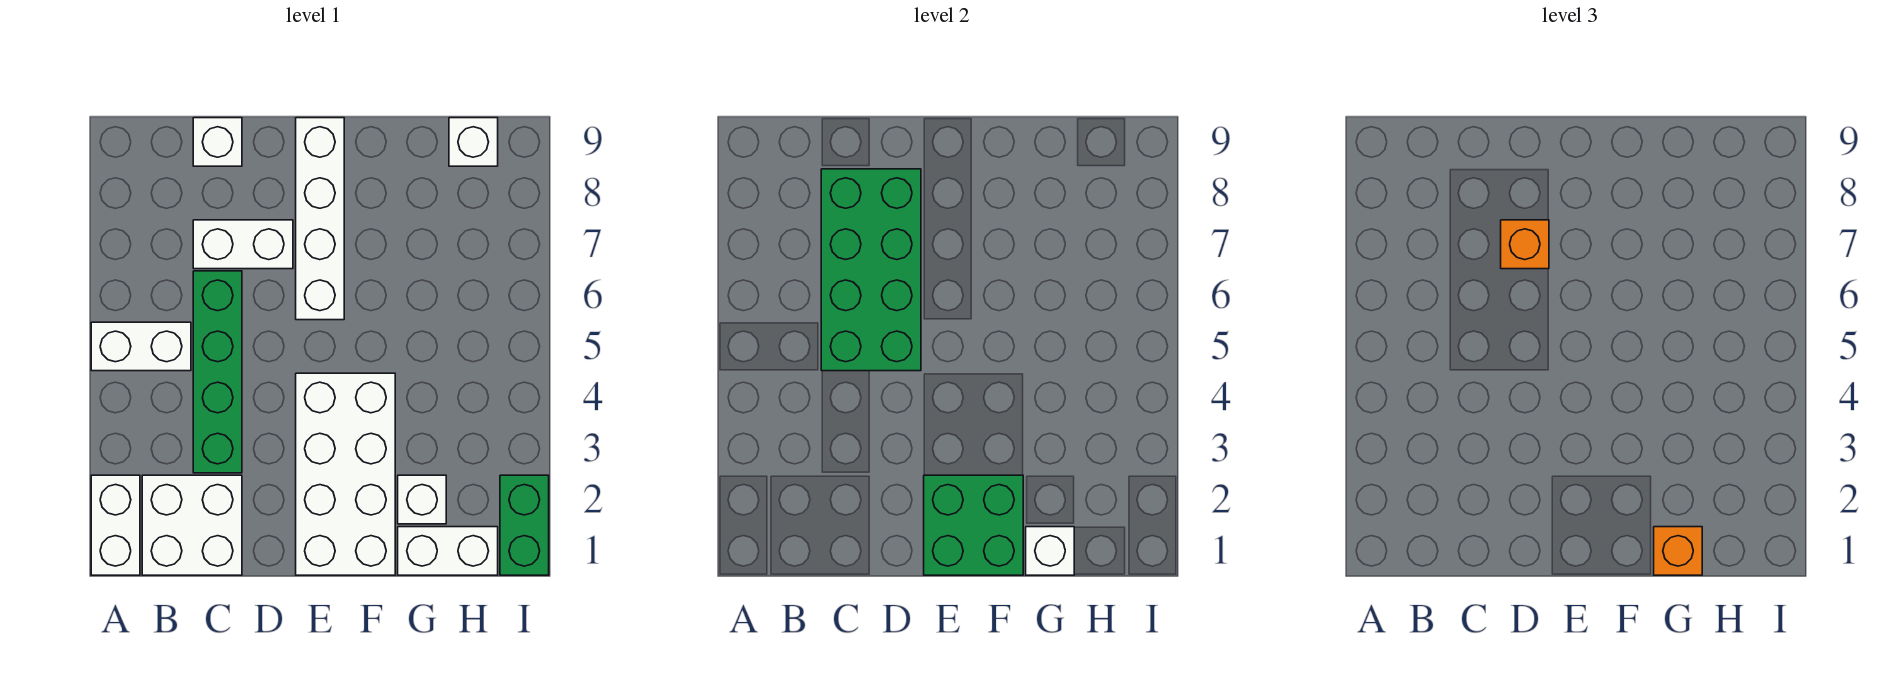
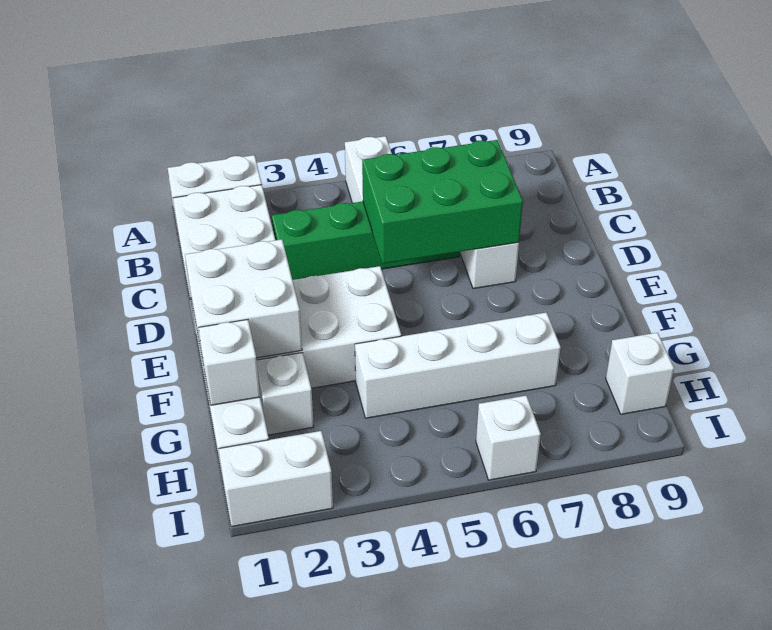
green 2x4 brick [821,169,921,371] -> green 2x3 brick [362,140,523,264]
white 1x1 brick [193,118,242,166] -> white 1x1 brick moved to [476,395,541,480]
orange 1x1 brick [1501,220,1549,269] -> none
green 2x2 brick [924,475,1023,575] -> white 2x2 brick [185,239,302,360]
white 1x4 brick [296,118,344,320] -> white 1x4 brick moved to [355,312,561,418]
orange 1x1 brick [1654,527,1702,575] -> none
green 1x2 brick [500,475,549,575] -> white 1x2 brick [219,431,333,527]

